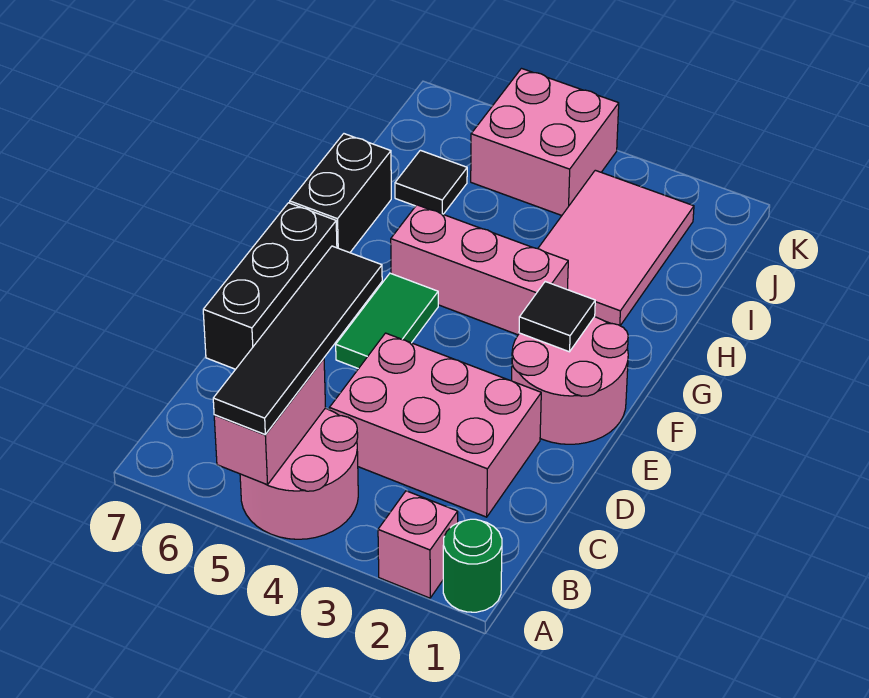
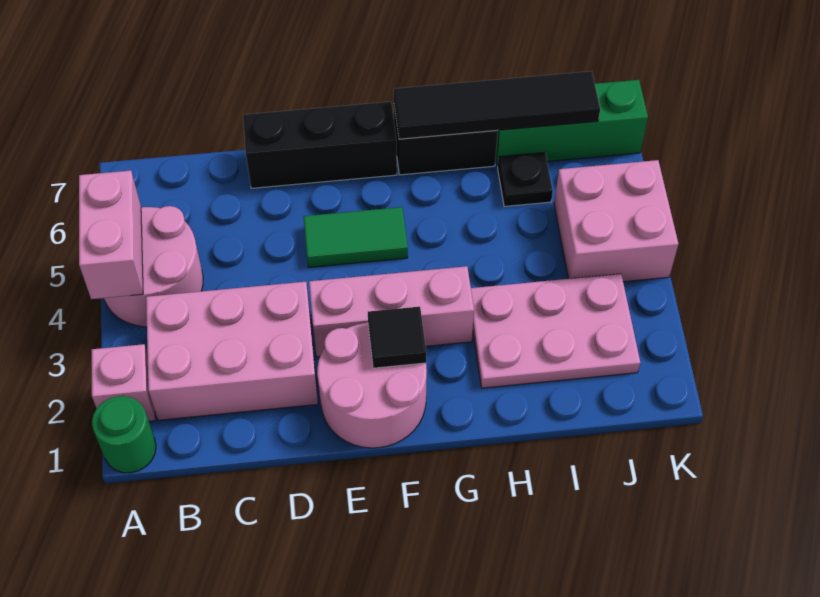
pink 1x2 brick [214,358,326,485] -> pink 1x2 brick turned to [79,170,143,299]
black 1x4 tile [213,246,382,435] -> black 1x4 tile moved to [394,71,600,139]
pink 2x3 brick [330,333,541,517] -> pink 2x3 brick turned to [146,282,318,420]
pink 1x3 brick [391,205,568,335] -> pink 1x3 brick turned to [309,266,474,357]
pink 2x3 tile [538,170,694,326] -> pink 2x3 plate [471,274,640,388]
black 1x1 tile [395,150,467,214] -> black 1x1 plate [498,152,553,206]
none -> green 1x3 brick [496,80,648,166]

